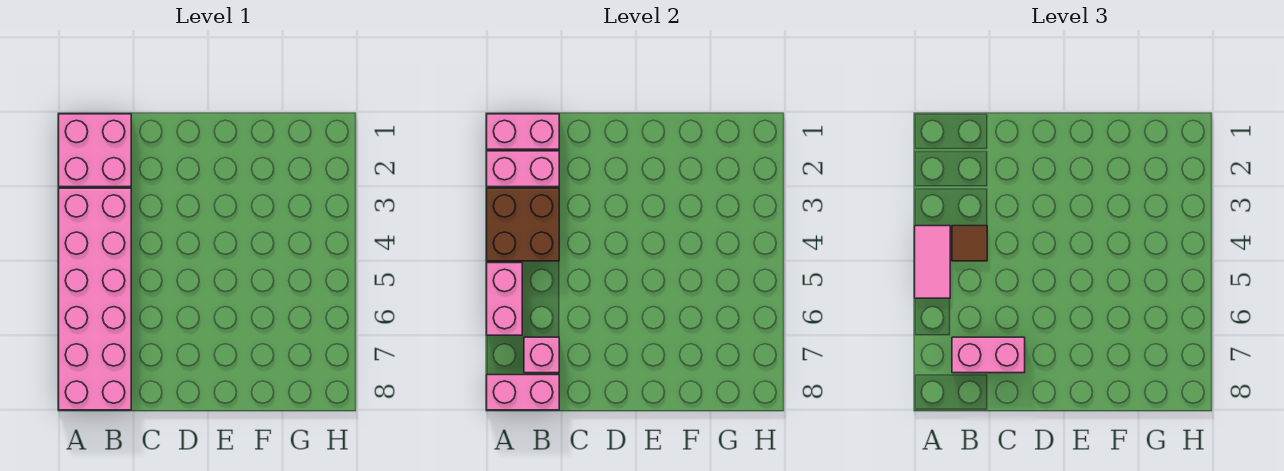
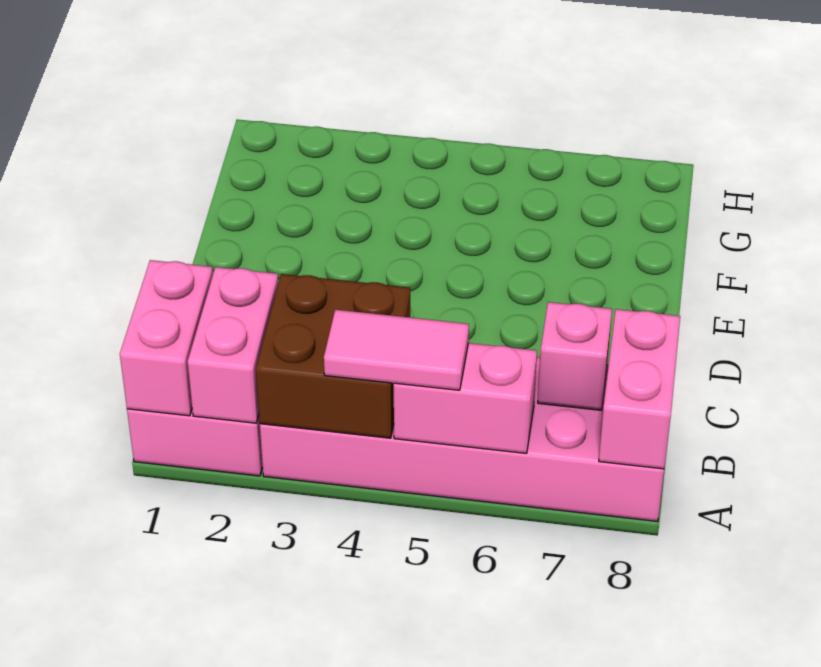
brown 1x1 tile [952,226,987,261] -> none
pink 1x2 brick [952,337,1025,373] -> none

